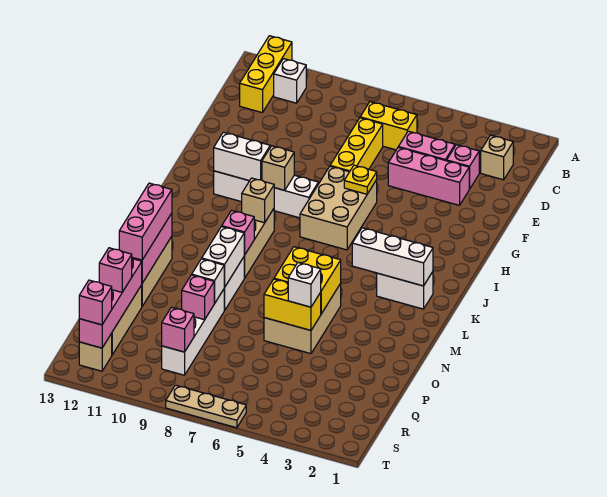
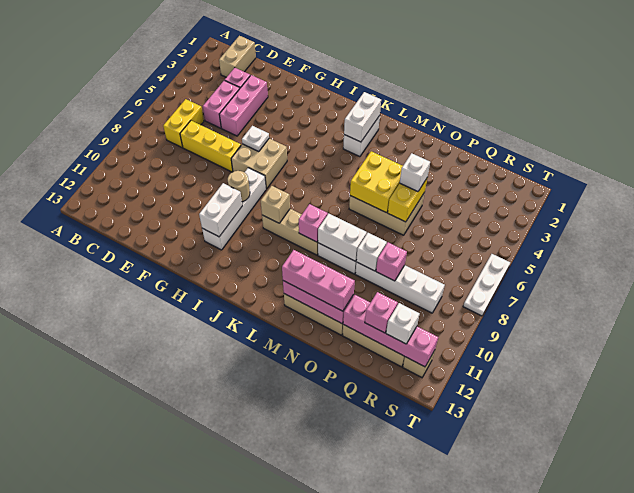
yellow 1x3 brick [240,36,292,113] -> none
white 1x1 brick [274,59,306,103] -> white 1x1 brick moved to [386,303,420,344]
tan 1x1 brick [481,135,513,180] -> tan 1x2 brick [219,36,256,77]
tan 2x3 brick [300,166,377,250] -> tan 2x2 brick [231,139,287,189]
yellow 1x1 plate [344,165,377,194] -> white 1x1 plate [242,126,269,152]
tan 1x1 brick [262,146,294,190] -> tan 1x1 round brick [228,171,250,202]
white 1x3 brick [352,228,433,286] -> white 1x2 brick [344,92,381,142]
pink 1x1 brick [162,307,194,352] -> none
pink 1x1 brick [79,280,112,325] -> none
tan 1x3 plate [166,385,246,428] -> white 1x3 plate [463,254,510,316]

